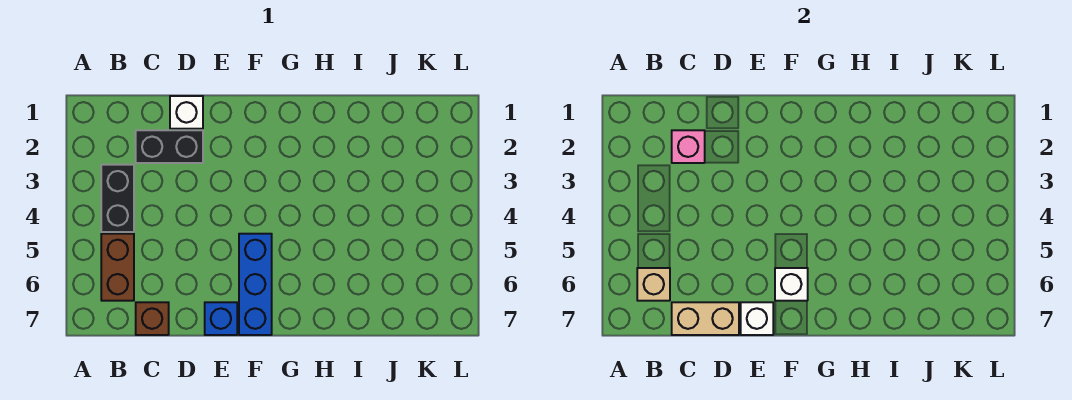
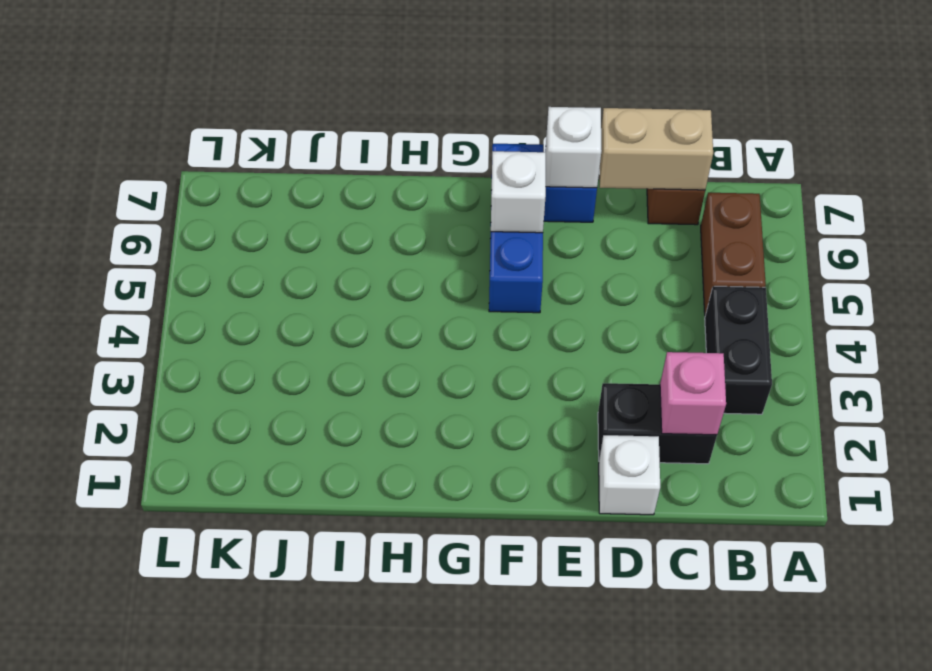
tan 1x1 brick [637,268,670,301] -> none

